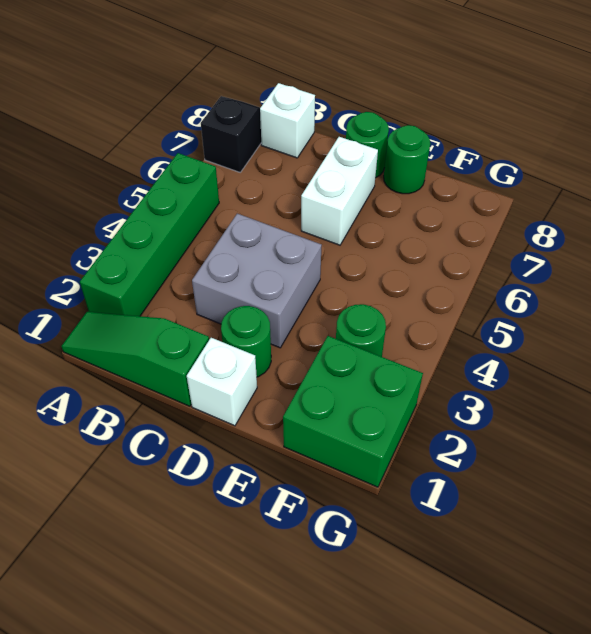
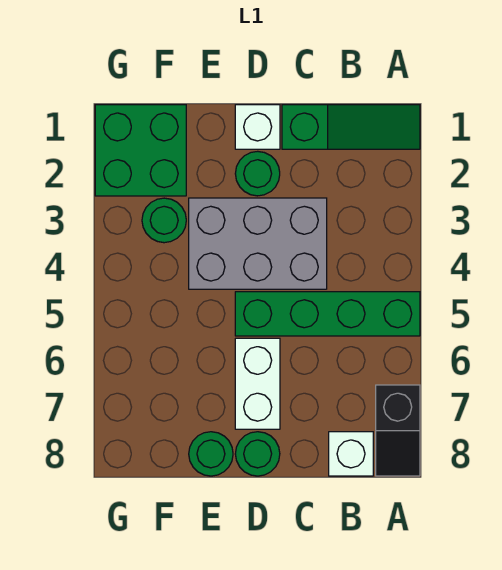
green 1x4 brick [80,153,219,316] -> green 1x4 brick turned to [235,292,420,336]
grey 2x2 brick [192,214,322,348] -> grey 2x3 brick [189,198,327,289]

